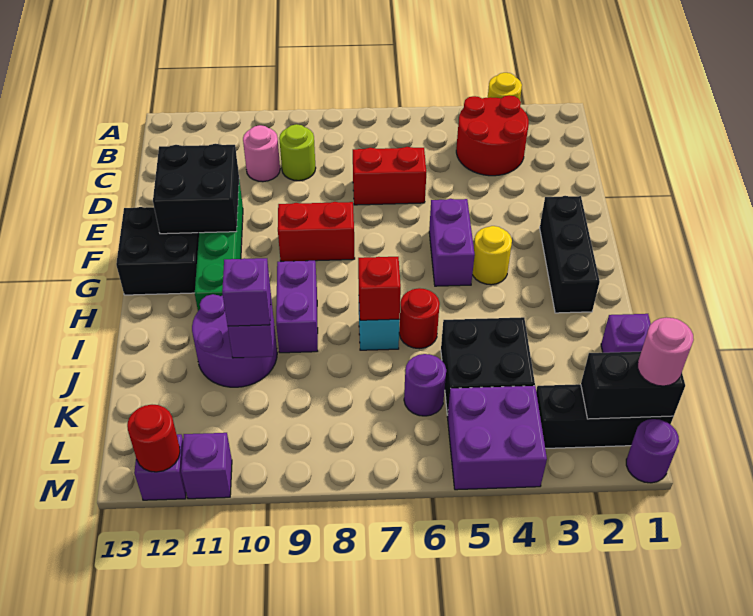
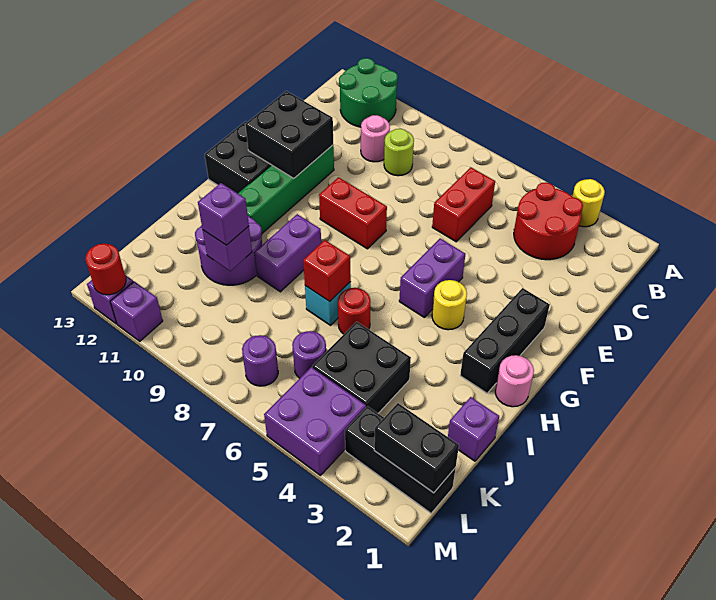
none -> green 2x2 round brick [339,58,398,127]
red 1x2 brick [353,147,426,205] -> red 1x2 brick turned to [432,167,495,242]
pink 1x1 round brick [638,317,694,386] -> pink 1x1 round brick moved to [495,355,534,407]
purple 1x1 round brick [626,419,679,483] -> purple 1x1 round brick moved to [242,335,278,386]

